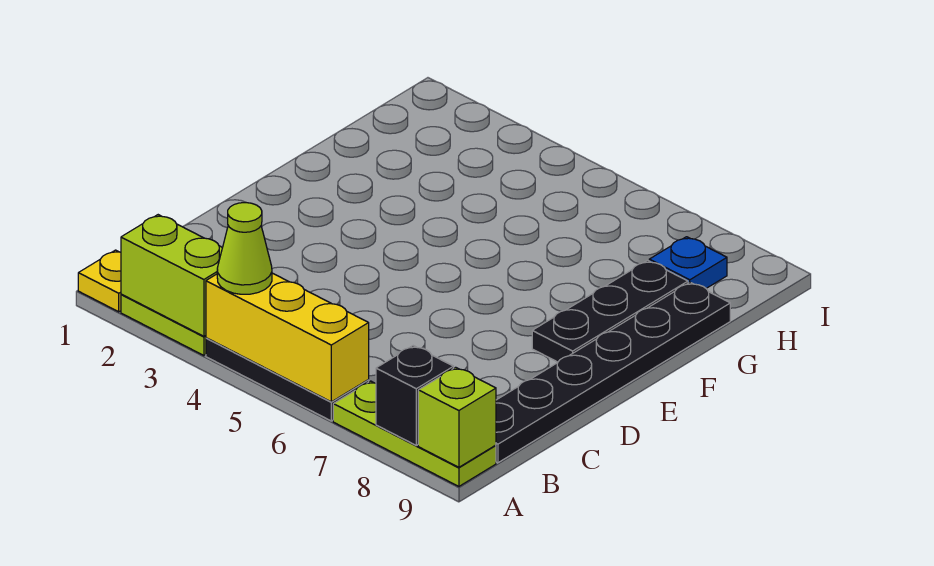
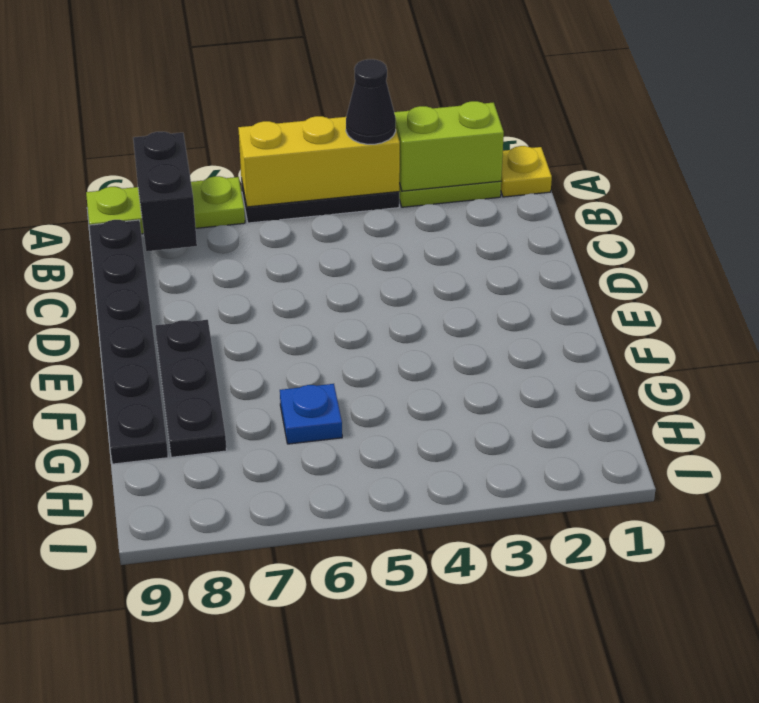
lime 1x1 cone [217,203,272,294] -> black 1x1 cone [346,59,396,144]
black 1x1 brick [376,346,454,445] -> black 1x2 brick [133,132,197,251]
lime 1x1 brick [418,367,496,467] -> none
blue 1x1 plate [649,237,727,288] -> blue 1x1 plate moved to [280,384,342,444]

